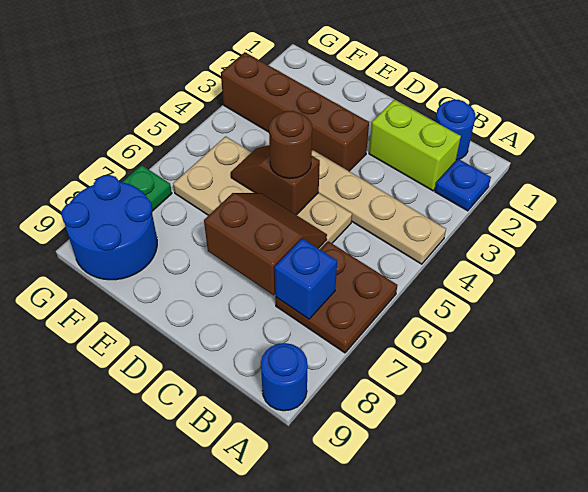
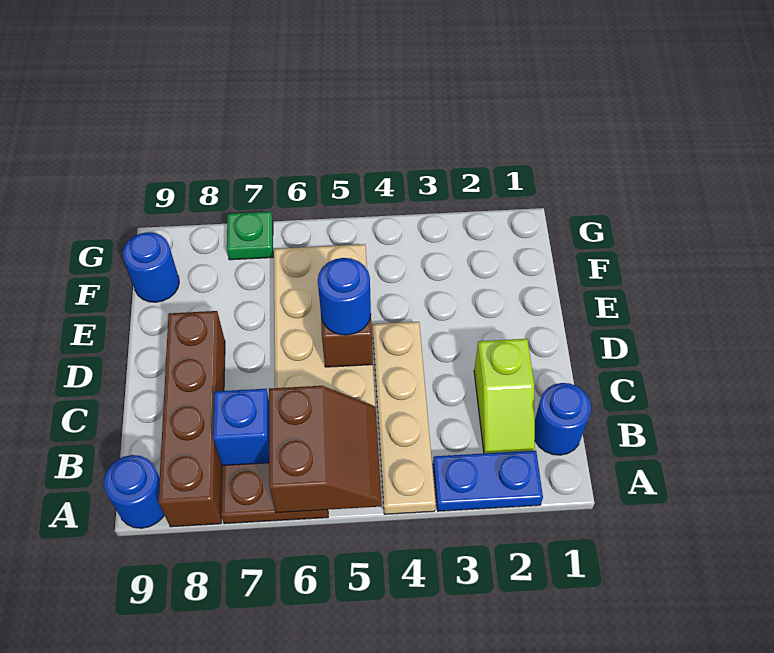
blue 1x1 plate [435,159,491,211] -> blue 1x2 plate [433,451,543,511]
lime 1x2 brick [369,100,461,191] -> lime 1x2 slope [474,339,535,453]
brown 2x2 slope [204,193,327,295] -> brown 2x2 slope moved to [269,386,382,513]
brown 1x4 brick [221,52,369,171] -> brown 1x4 brick moved to [158,311,225,527]
brown 1x1 round brick [269,111,312,178] -> blue 1x1 round brick [318,258,371,335]
blue 2x2 round brick [62,175,157,280] -> blue 1x1 round brick [123,232,179,302]

